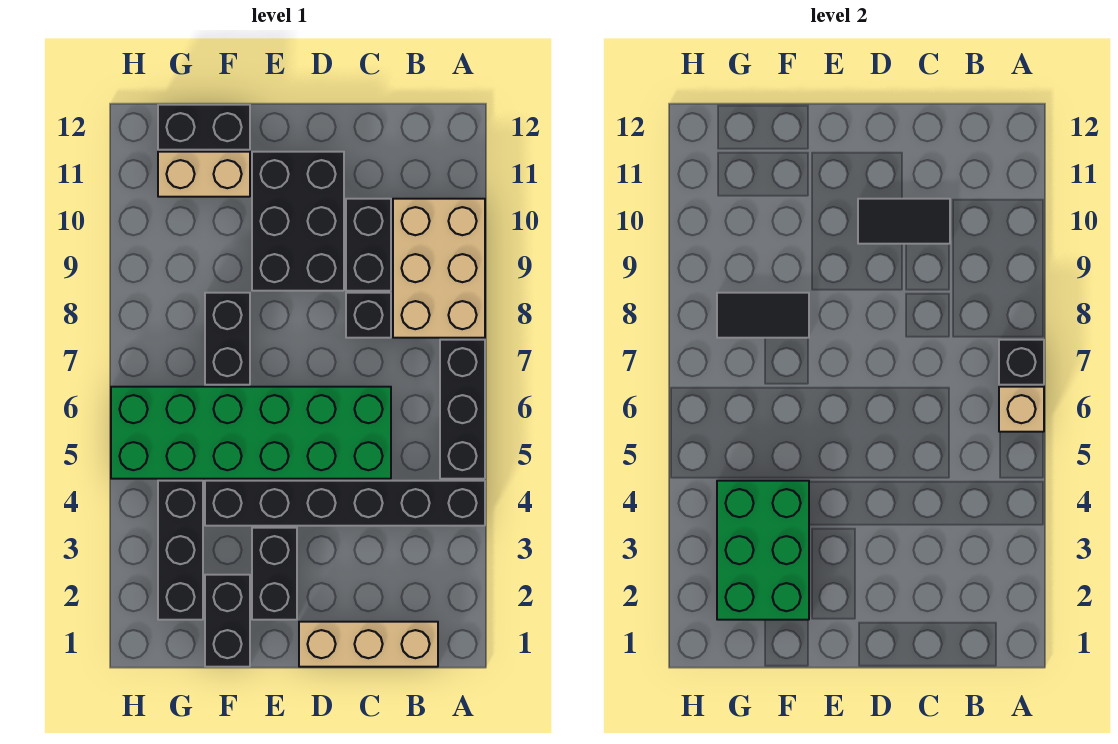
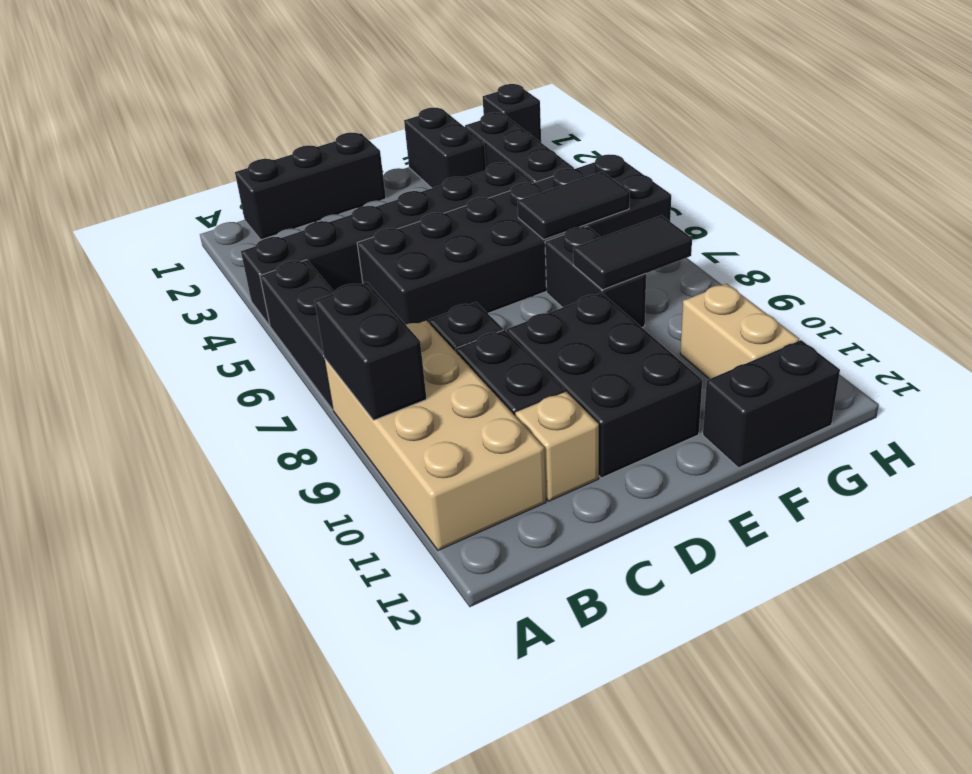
tan 1x1 brick [999,387,1044,432] -> tan 1x1 brick moved to [515,392,599,501]
black 1x1 brick [999,340,1044,385] -> black 1x1 brick moved to [483,84,541,142]
tan 2x3 brick [393,199,485,338] -> tan 2x4 brick [325,321,546,550]
tan 1x3 brick [299,622,438,667] -> black 1x3 brick [235,133,386,240]
green 2x6 brick [111,387,391,479] -> black 2x6 brick [357,155,671,325]
black 1x2 tile [858,199,950,244] -> black 1x2 tile moved to [518,172,630,240]
black 1x2 brick [252,528,297,620] -> black 1x2 brick moved to [315,282,427,420]
green 2x3 brick [717,481,809,620] -> none
tan 1x2 brick [158,152,250,197] -> tan 1x2 brick turned to [680,284,799,379]

